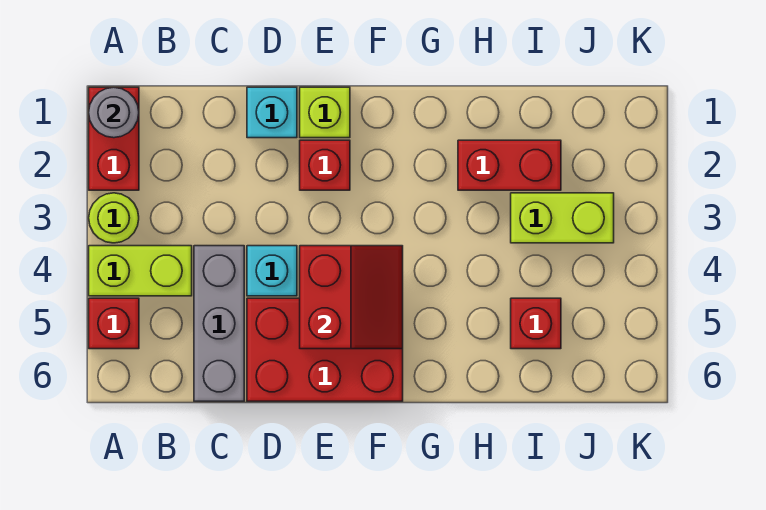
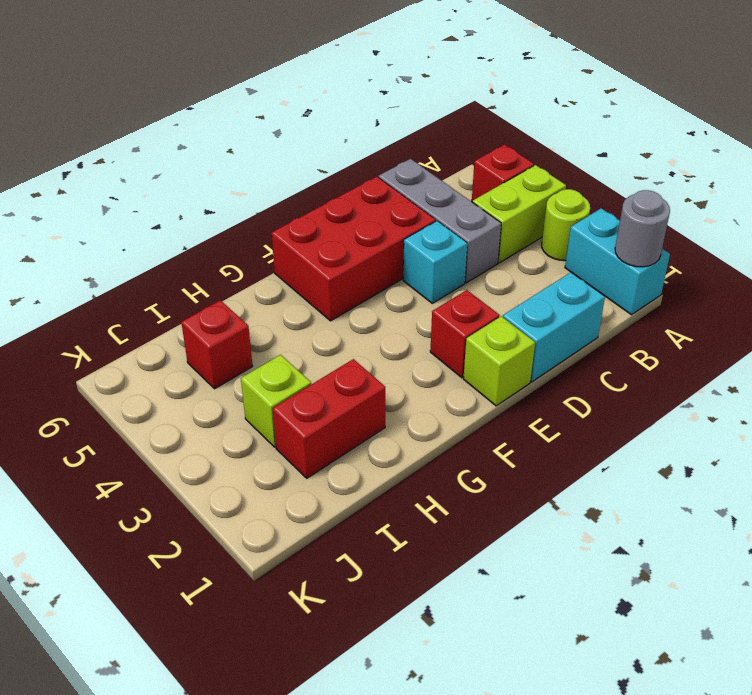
red 1x2 brick [89,87,139,190] -> cyan 1x2 brick [565,208,670,315]
cyan 1x1 brick [247,87,297,138] -> cyan 1x2 brick [503,272,605,382]
red 2x2 slope [300,246,403,349] -> none
lime 1x2 brick [511,193,614,243] -> lime 1x1 brick [241,355,311,447]

